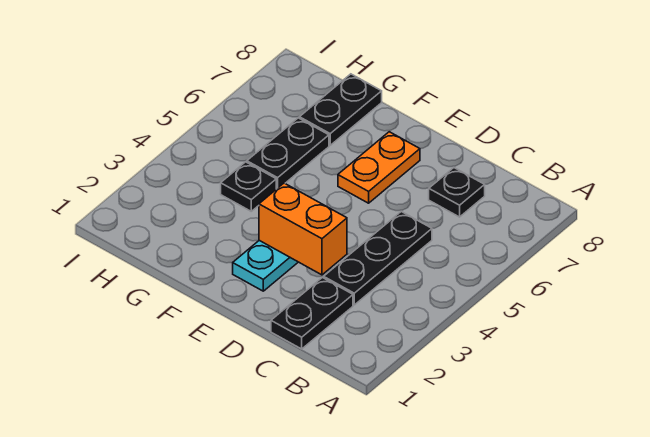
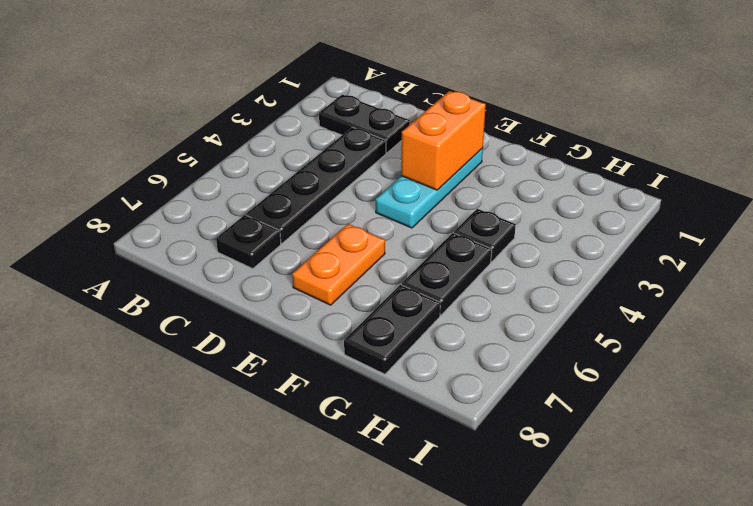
black 1x2 plate [271,278,353,349] -> black 1x2 plate turned to [319,95,410,153]
black 1x3 plate [324,212,432,305] -> black 1x4 plate [246,127,386,243]
orange 1x2 brick [259,183,347,275] -> orange 1x2 brick turned to [401,91,486,190]

